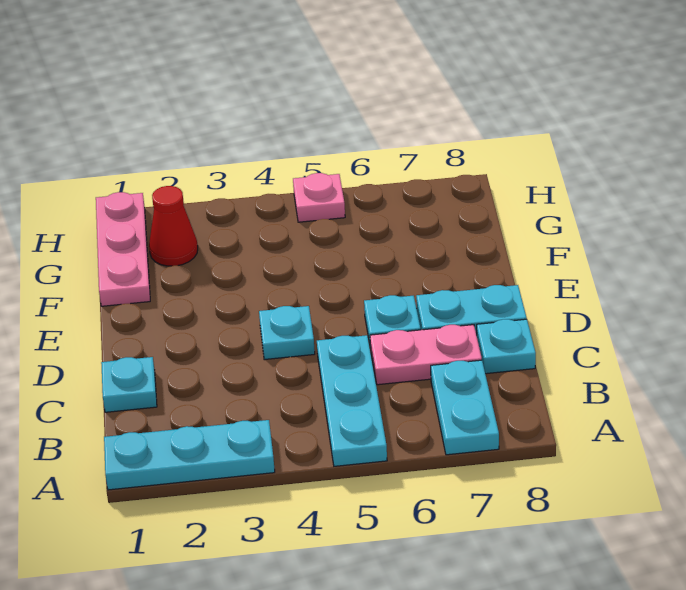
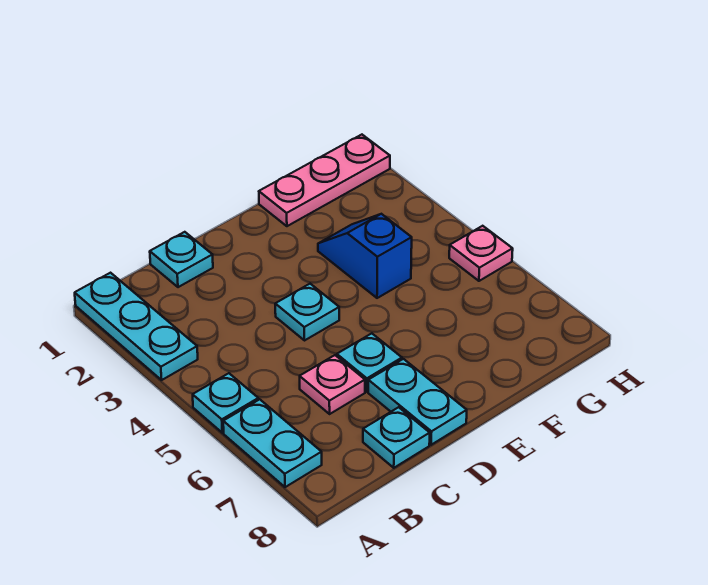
cyan 1x3 plate [317,335,387,466] -> cyan 1x1 plate [193,373,258,433]
cyan 1x2 plate [431,360,499,455] -> cyan 1x2 plate turned to [223,399,322,487]
pink 1x2 plate [370,325,482,385] -> pink 1x1 plate [300,355,365,414]
none -> blue 1x2 slope [318,214,412,298]
red 1x1 cone [149,186,198,266] -> none

